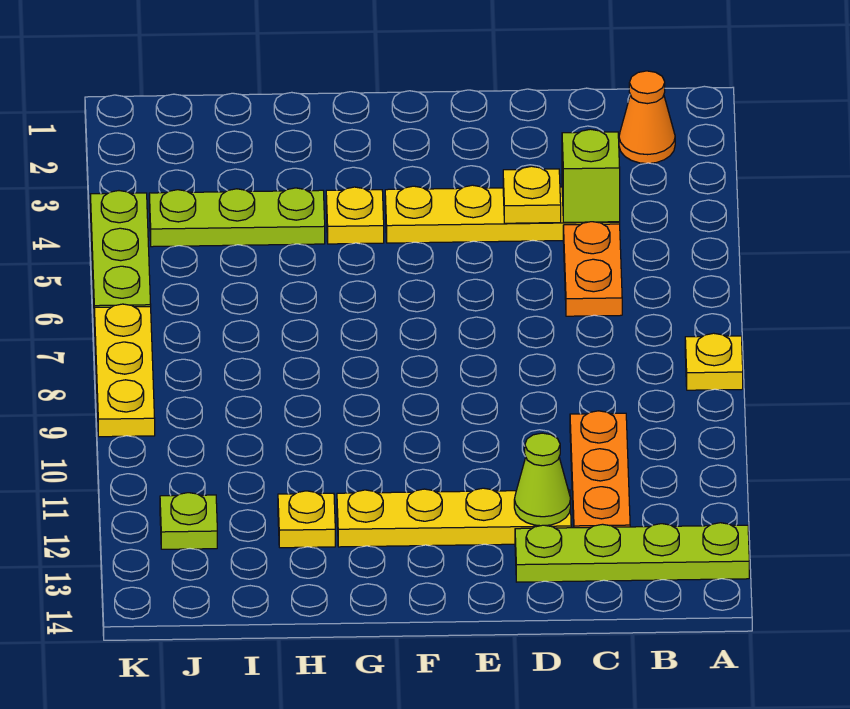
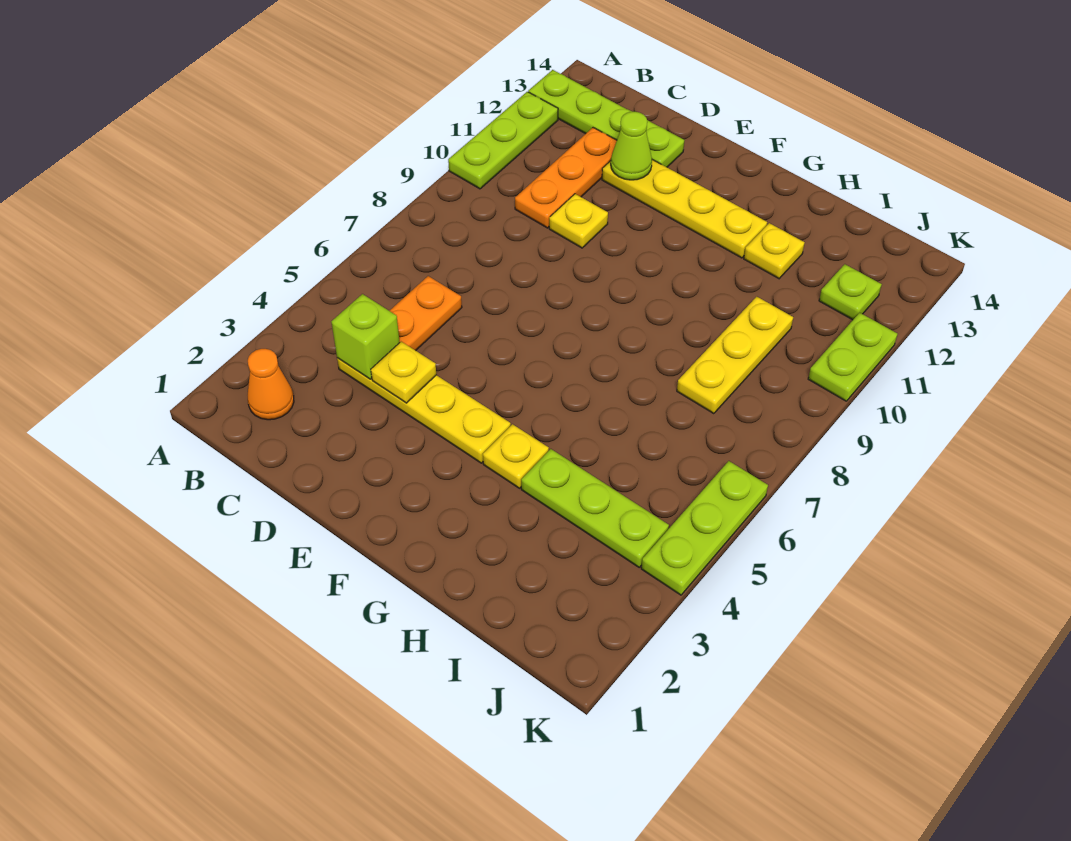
yellow 1x1 plate [685,333,743,390] -> yellow 1x1 plate moved to [549,194,608,248]
none -> lime 1x3 plate [448,92,558,189]
yellow 1x3 plate [94,304,155,437] -> yellow 1x3 plate moved to [677,297,793,414]
none -> lime 1x2 plate [808,313,897,401]

